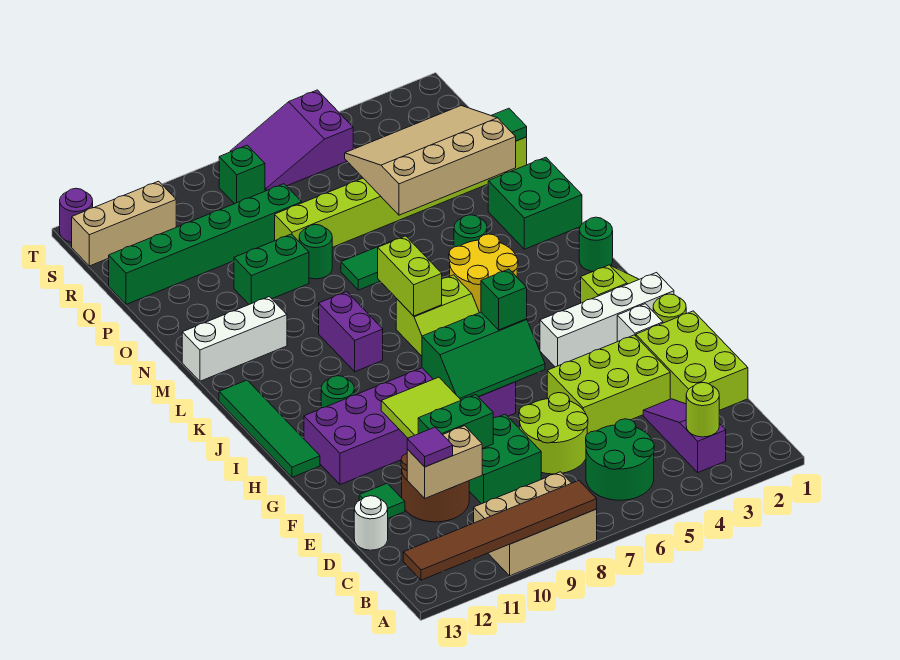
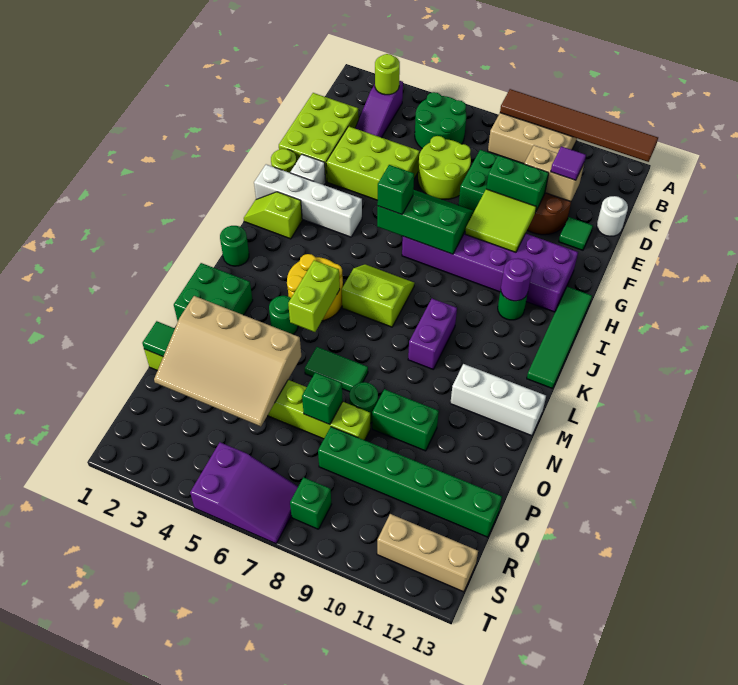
lime 1x2 brick [378,236,442,316] -> lime 1x2 brick moved to [288,260,340,332]
none -> green 1x1 brick [302,373,343,425]
purple 1x1 round brick [60,188,93,242] -> purple 1x1 round brick moved to [501,258,532,301]

